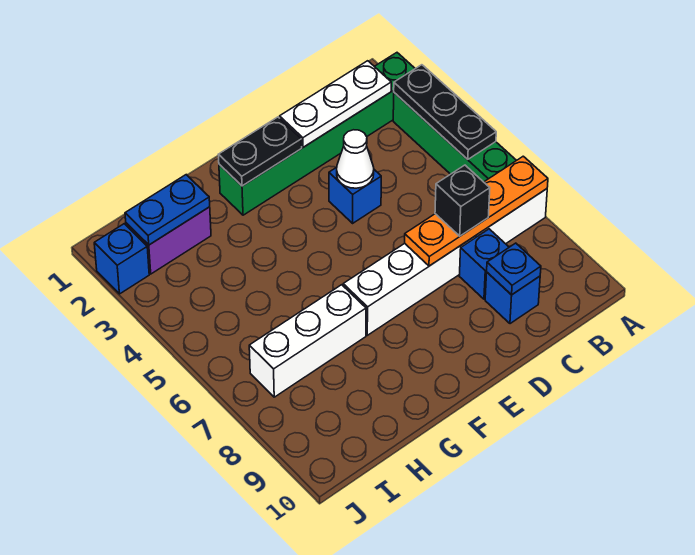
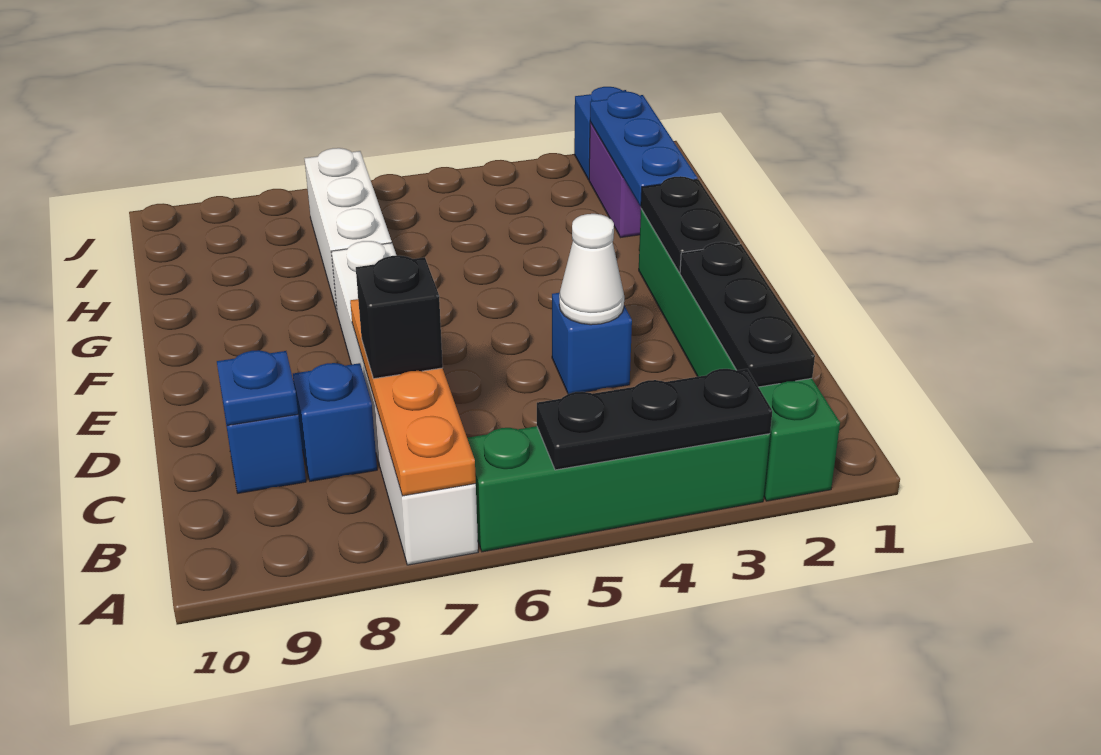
white 1x3 plate [280,61,391,147] -> black 1x3 plate [680,242,815,387]
blue 1x2 plate [125,175,210,245] -> blue 1x3 plate [590,91,698,206]

